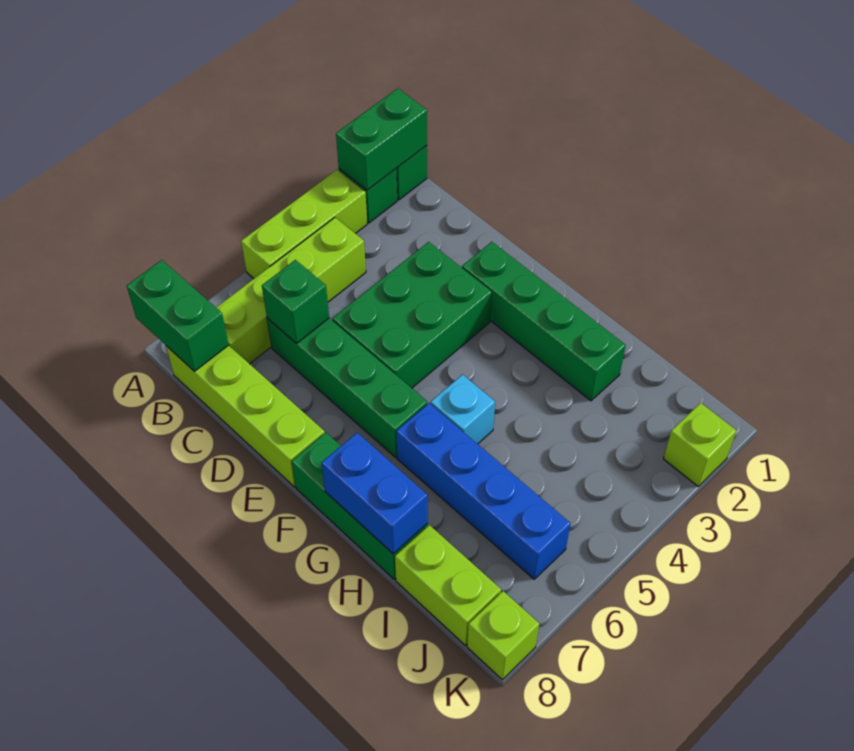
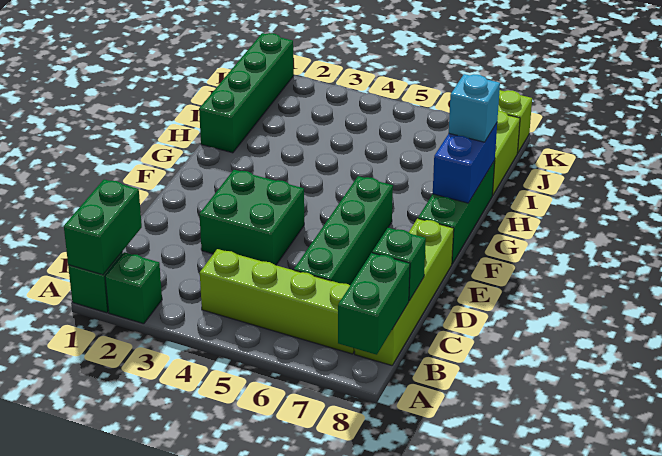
green 1x2 brick [336,88,427,190] -> green 1x2 brick turned to [64,179,142,275]
lime 1x3 brick [241,170,367,278] -> none
green 1x1 brick [262,260,329,344] -> green 1x1 brick moved to [372,228,426,301]
green 2x3 brick [332,242,492,388] -> green 2x2 brick [200,170,304,265]
green 1x4 brick [462,242,626,401] -> green 1x4 brick moved to [199,33,294,153]
cyan 1x1 brick [431,375,495,444] -> cyan 1x1 brick moved to [449,74,500,142]
blue 1x4 brick [396,403,570,579] -> none
lime 1x1 brick [663,403,737,486] -> none

